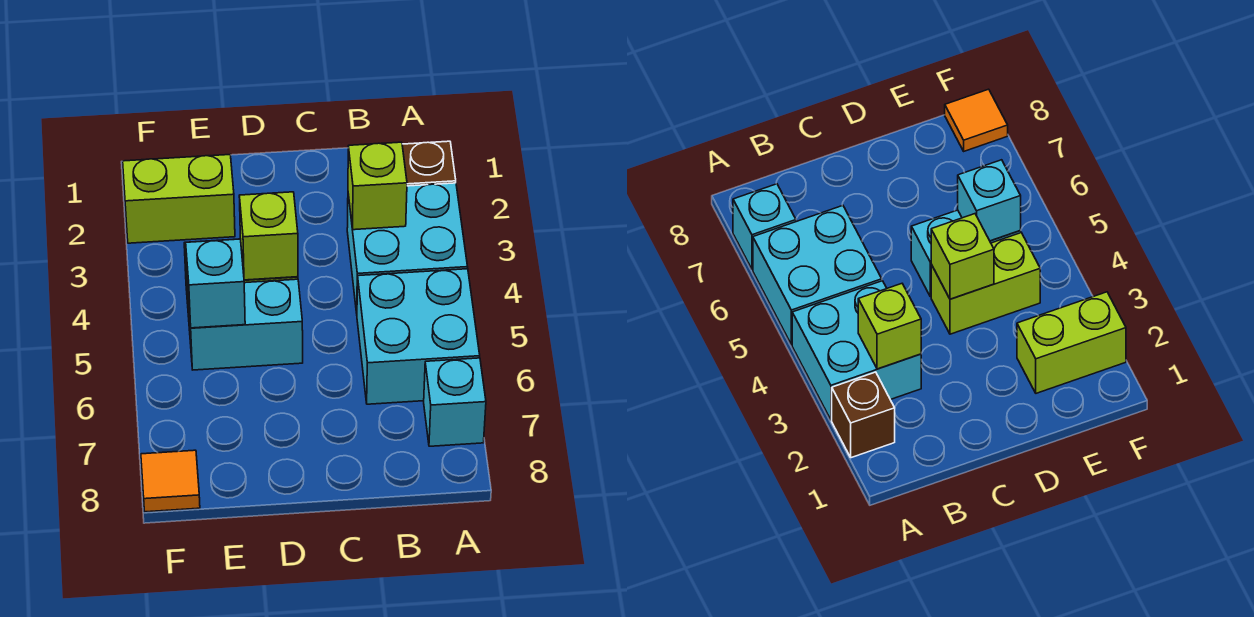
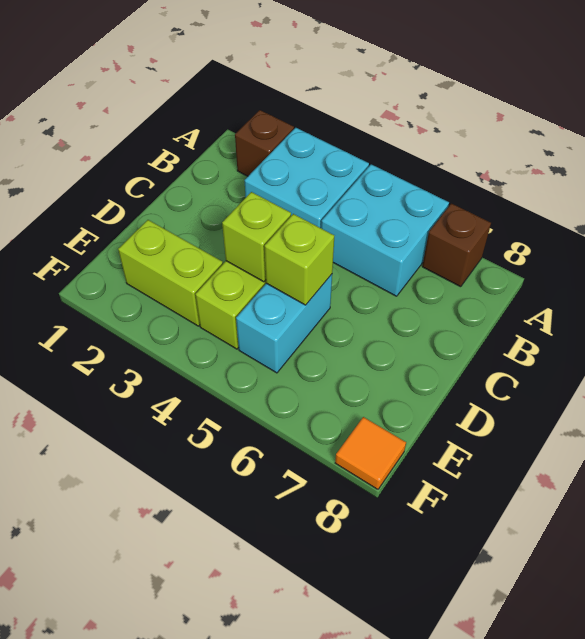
cyan 1x1 brick [424,358,486,446] -> brown 1x1 brick [422,203,491,287]
lime 1x1 brick [348,142,407,230] -> lime 1x1 brick moved to [265,214,334,305]
lime 1x2 brick [123,155,235,243] -> lime 1x2 brick turned to [118,220,223,326]
cyan 1x1 brick [186,239,245,328] -> none

